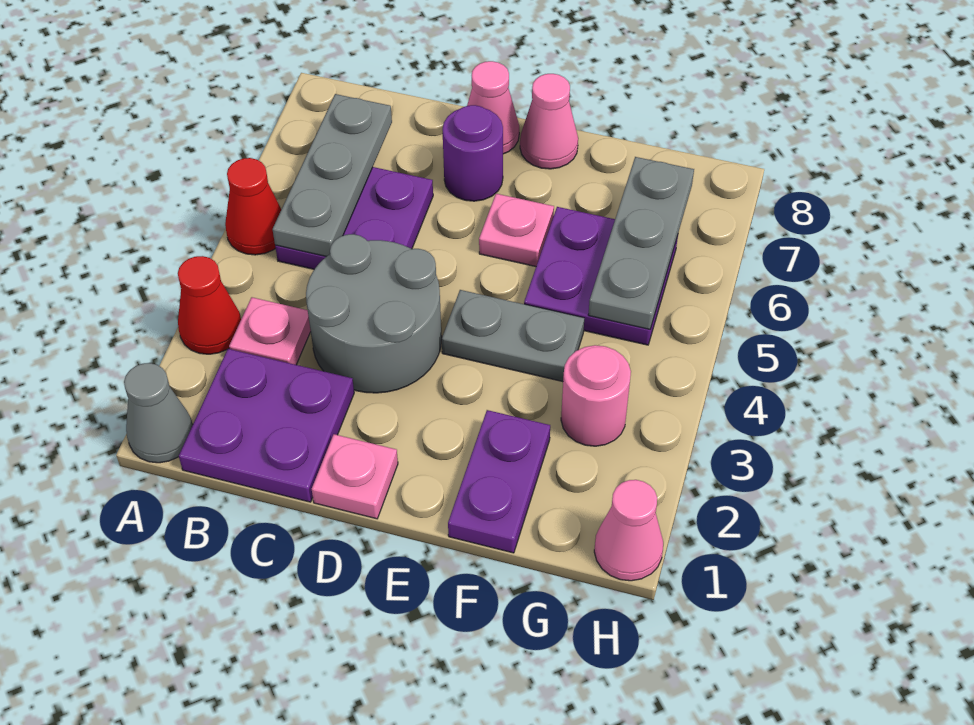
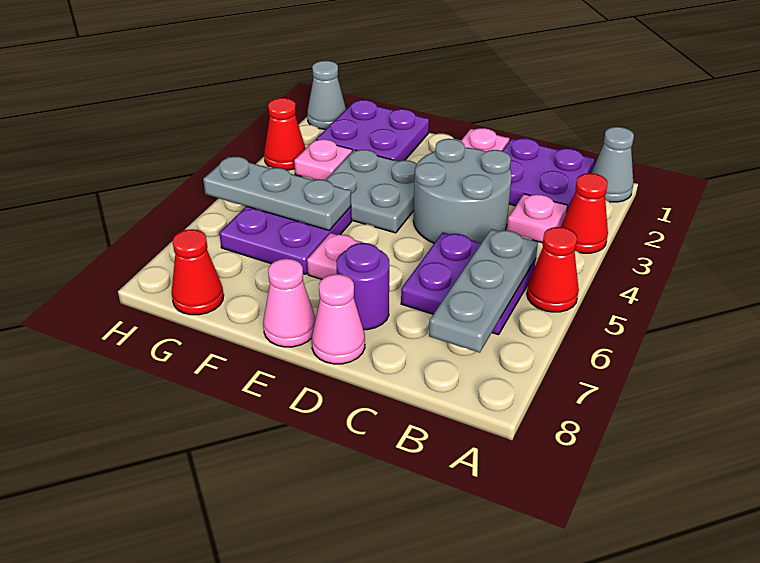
grey 1x2 plate [442,290,584,382] -> grey 2x2 plate [326,150,417,233]
purple 1x2 plate [448,410,550,553] -> purple 2x2 plate [316,100,429,161]
pink 1x1 round brick [561,345,631,446] -> pink 1x1 plate [294,139,352,180]
grey 1x3 plate [588,157,694,329] -> grey 1x3 plate turned to [203,157,351,230]
none -> red 1x1 cone [172,229,224,315]
pink 1x1 cone [594,480,663,581] -> grey 1x1 cone [307,61,346,129]
none -> red 1x1 cone [264,98,306,170]

